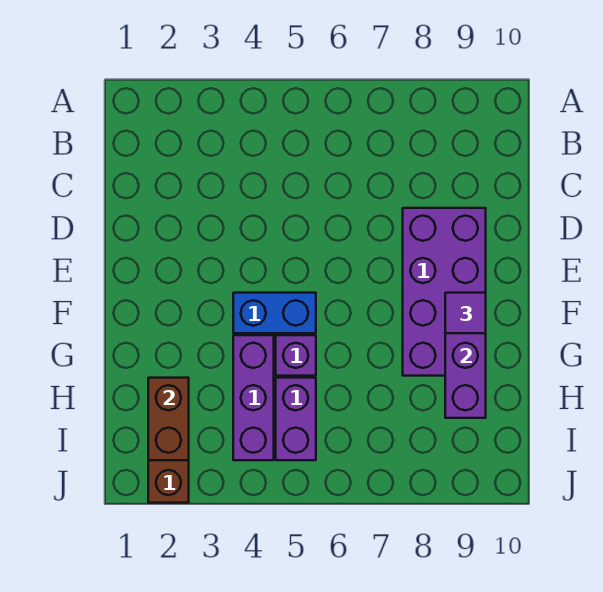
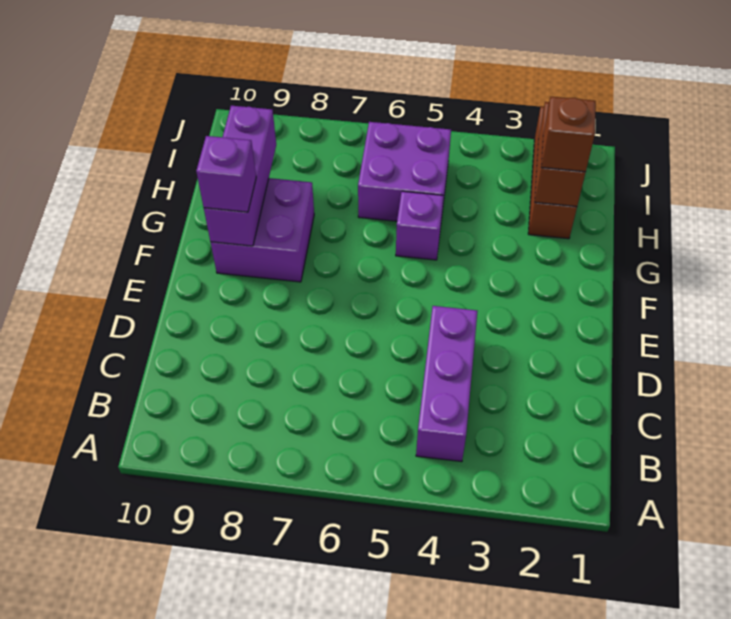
purple 2x4 brick [403,208,486,376] -> purple 2x2 brick [211,178,314,282]
blue 1x2 brick [233,293,316,333] -> none
purple 1x1 tile [445,293,486,333] -> purple 1x1 brick [196,136,256,212]
purple 1x3 brick [233,335,274,460] -> purple 1x3 brick moved to [416,306,477,462]
none -> brown 1x1 brick [541,97,596,172]
purple 1x2 brick [276,378,316,460] -> purple 2x2 brick [358,122,451,221]

